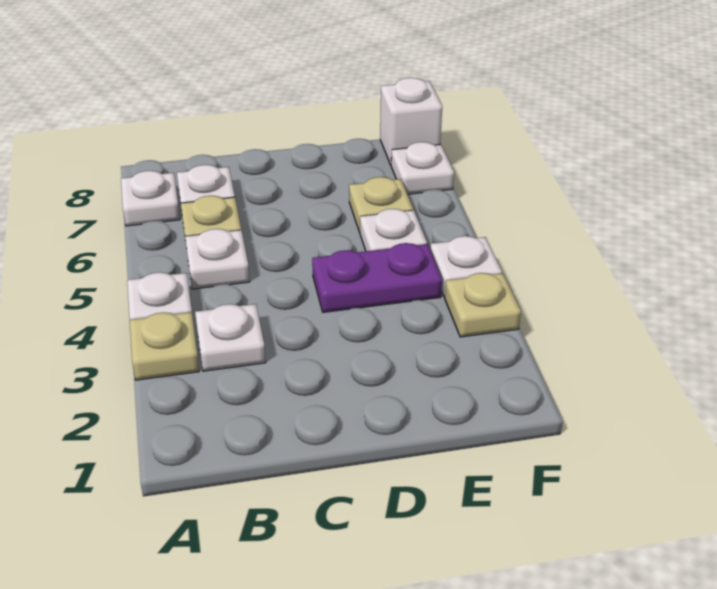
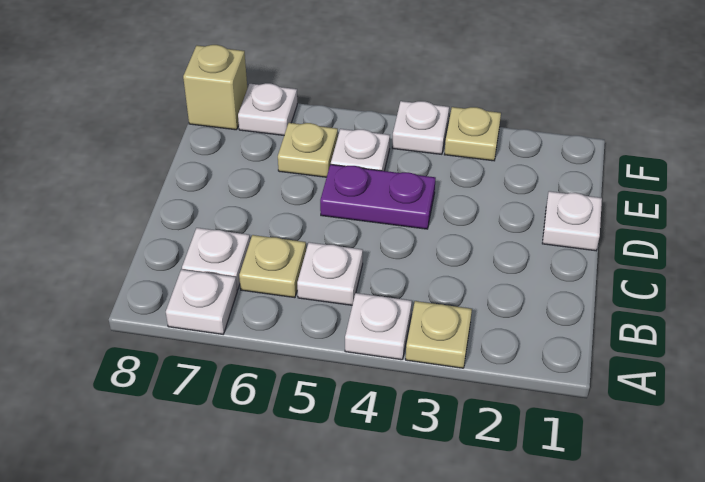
white 1x1 plate [195,304,266,371] -> white 1x1 plate moved to [542,191,602,251]
purple 1x2 plate [312,243,442,312] -> purple 1x2 plate turned to [320,164,436,229]
white 1x1 brick [380,78,442,165] -> tan 1x1 brick [183,45,247,130]

